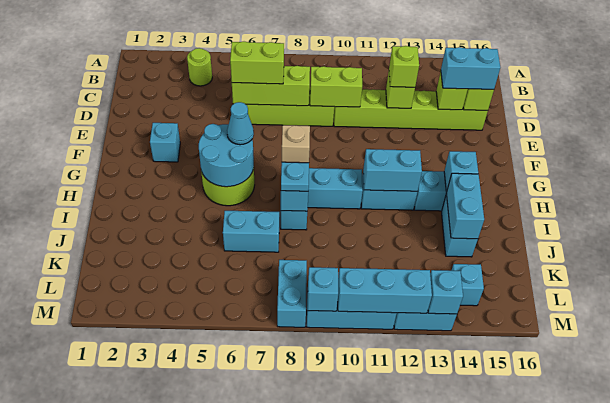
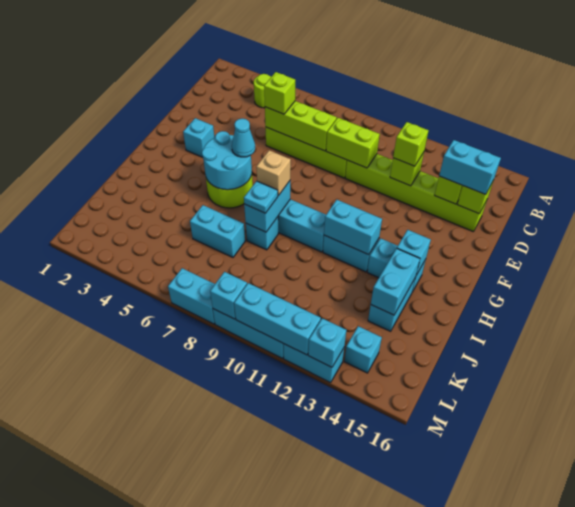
lime 1x2 brick [230,42,284,84] -> lime 1x1 brick [264,72,295,114]
cyan 1x2 brick [277,260,307,327] -> cyan 1x2 brick turned to [168,268,215,324]

